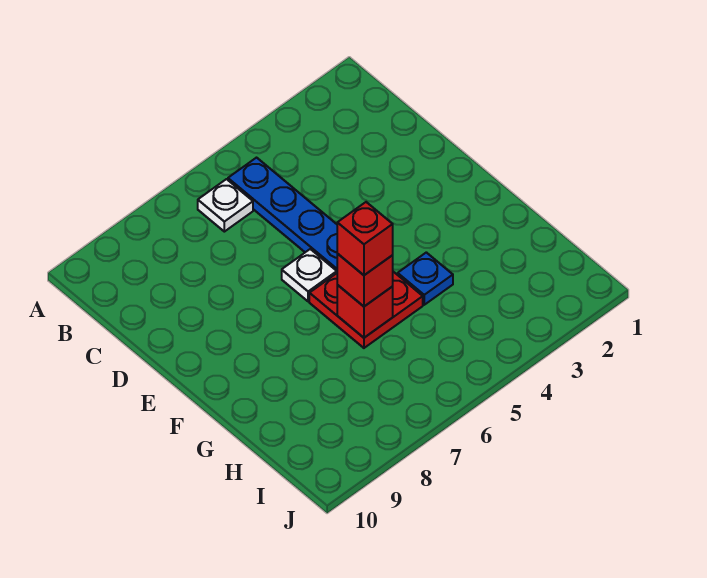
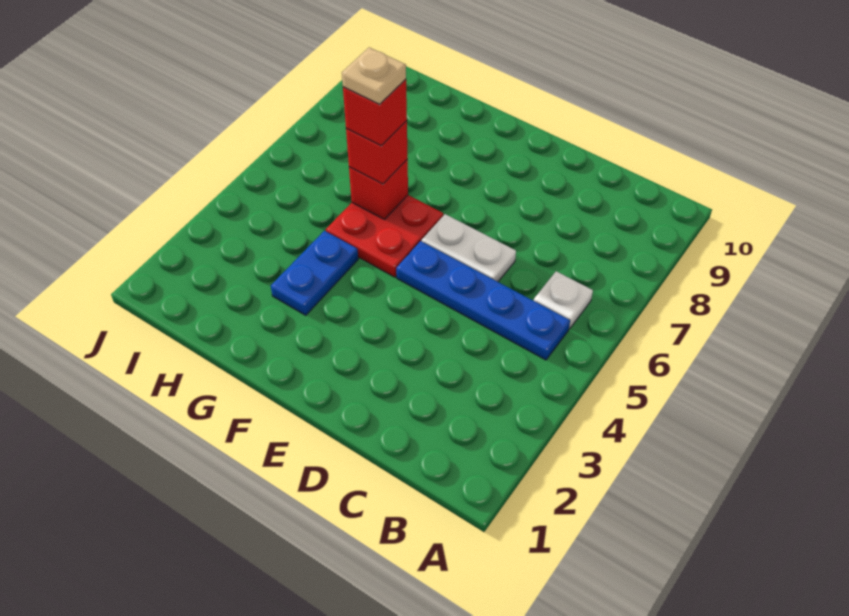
white 1x1 plate [282,249,337,301] -> white 1x2 plate [422,214,516,282]
blue 1x1 plate [398,252,453,305] -> blue 1x2 plate [271,231,358,315]
none -> tan 1x1 plate [342,47,406,104]

